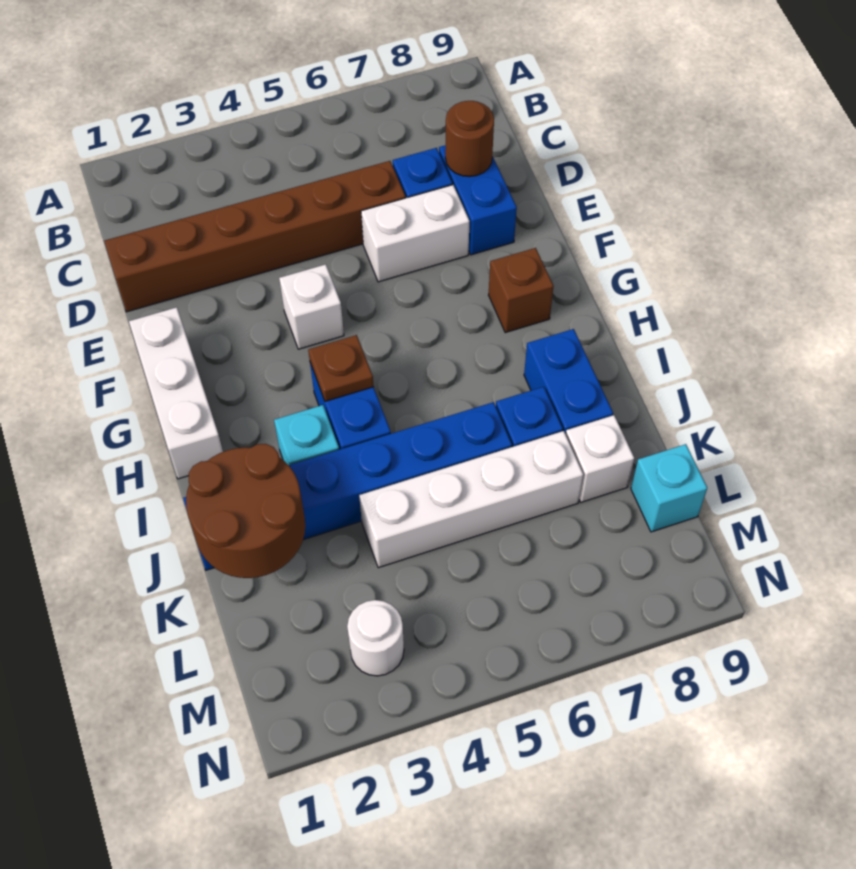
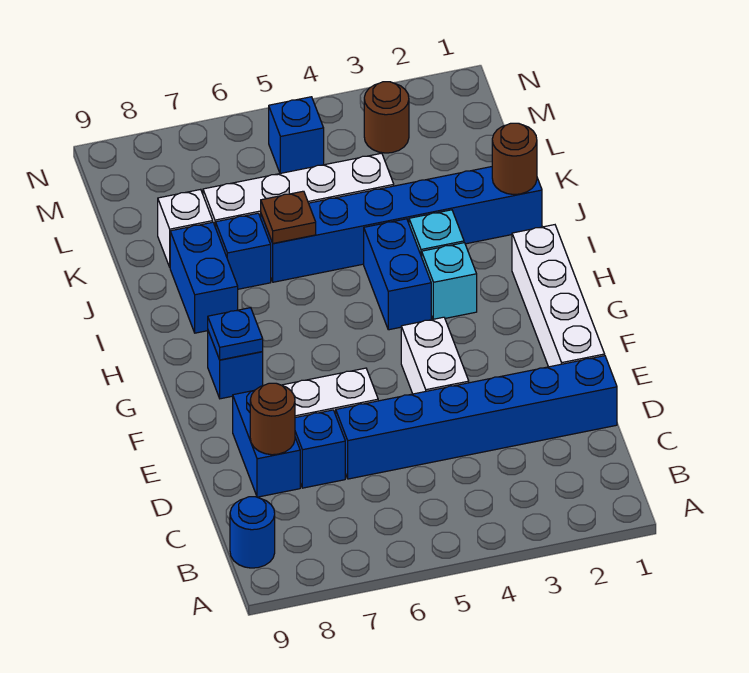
none -> blue 1x1 round brick [230,497,275,568]
brown 1x6 brick [104,161,406,312] -> blue 1x6 brick [336,356,617,479]
white 1x3 brick [129,307,223,479] -> white 1x4 brick [512,225,605,367]
white 1x1 brick [279,264,344,349] -> white 1x2 brick [401,317,469,394]
brown 1x1 brick [489,248,553,333] -> blue 1x1 brick [208,331,263,399]
none -> blue 1x1 plate [208,308,263,360]
brown 1x1 plate [308,335,374,401] -> brown 1x1 plate moved to [261,191,316,243]
brown 2x2 round brick [186,444,305,578] -> brown 1x1 round brick [492,123,537,195]
cyan 1x1 brick [631,444,707,532] -> cyan 1x1 brick moved to [422,243,477,319]
white 1x1 round brick [347,600,404,676] -> brown 1x1 round brick [364,82,409,153]
none -> blue 1x1 brick [269,97,324,173]

